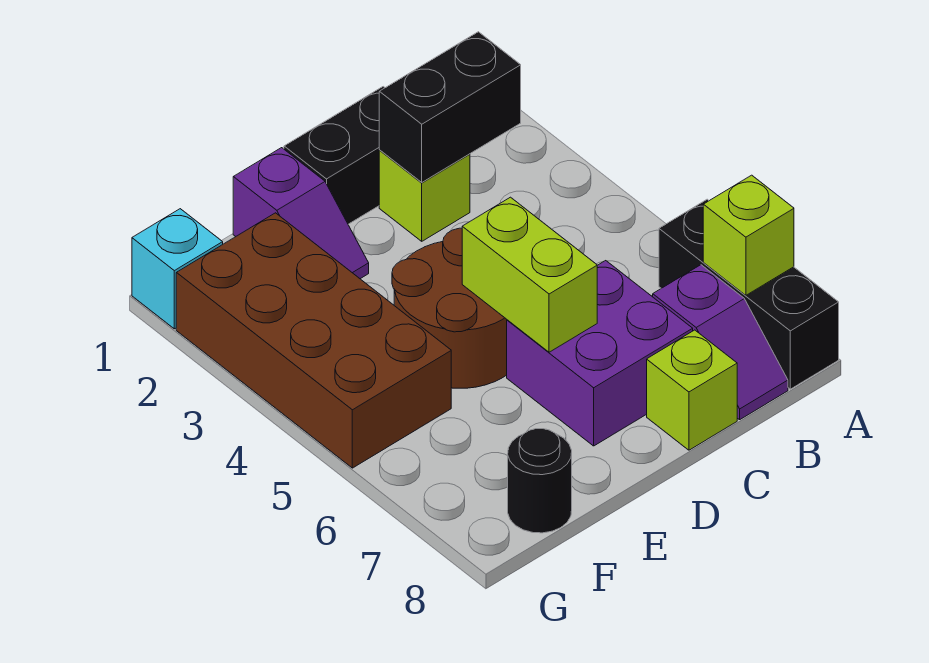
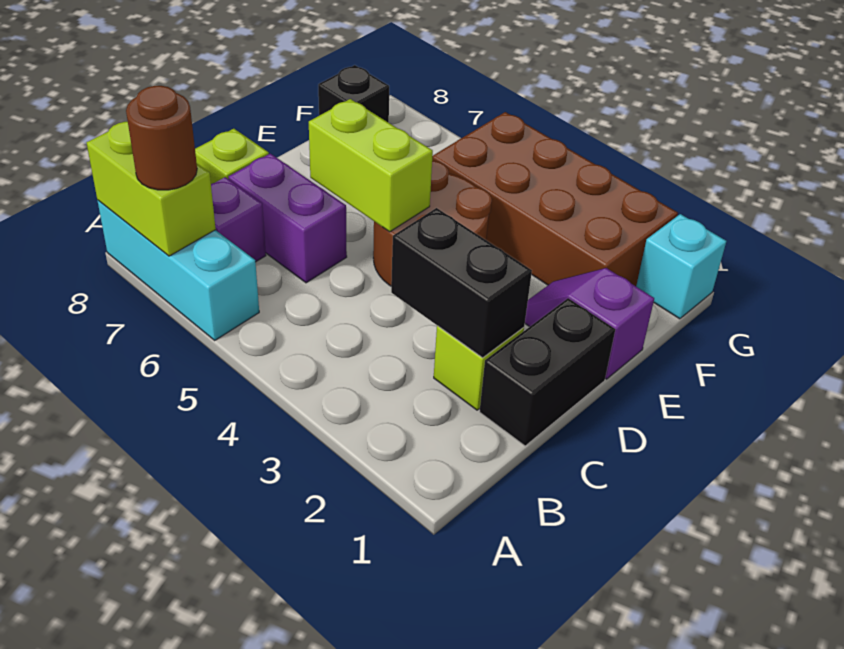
black 1x3 brick [659,199,839,389] -> cyan 1x3 brick [97,200,259,340]
lime 1x1 brick [703,175,794,295] -> lime 1x2 brick [87,122,216,256]
none -> brown 1x1 round brick [126,86,197,190]
black 1x2 brick [379,32,521,182] -> black 1x2 brick turned to [391,208,532,358]
purple 2x2 brick [507,261,693,446] -> purple 1x2 brick [228,154,347,283]
black 1x1 round brick [508,429,572,533] -> black 1x1 brick [318,65,389,123]

